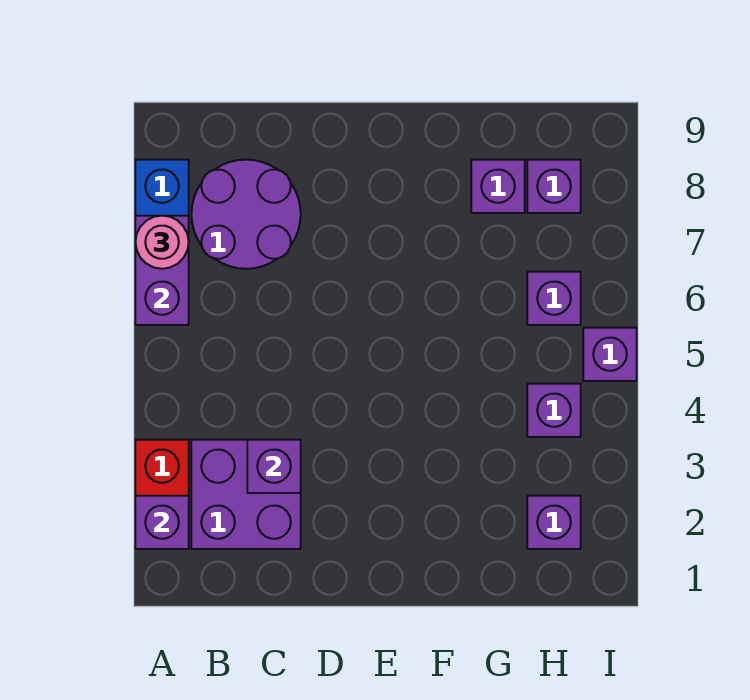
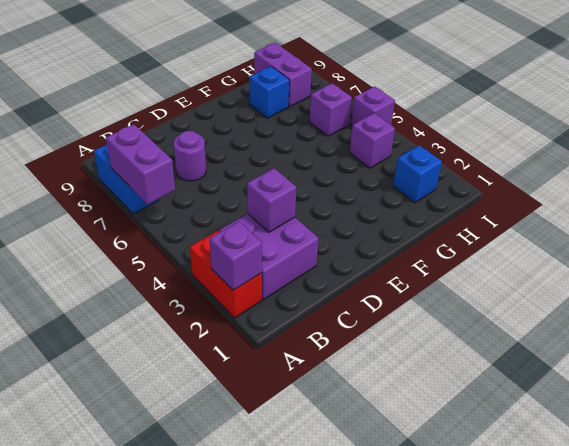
pink 1x1 round brick [135,216,189,269] -> none
purple 2x2 round brick [191,160,301,269] -> purple 1x1 round brick [173,131,206,181]
purple 1x1 brick [471,160,525,213] -> blue 1x1 brick [249,66,289,118]
purple 1x1 brick [527,496,581,549] -> blue 1x1 brick [393,145,442,203]
purple 1x1 brick [527,160,581,213] -> purple 1x2 brick [254,43,312,107]

